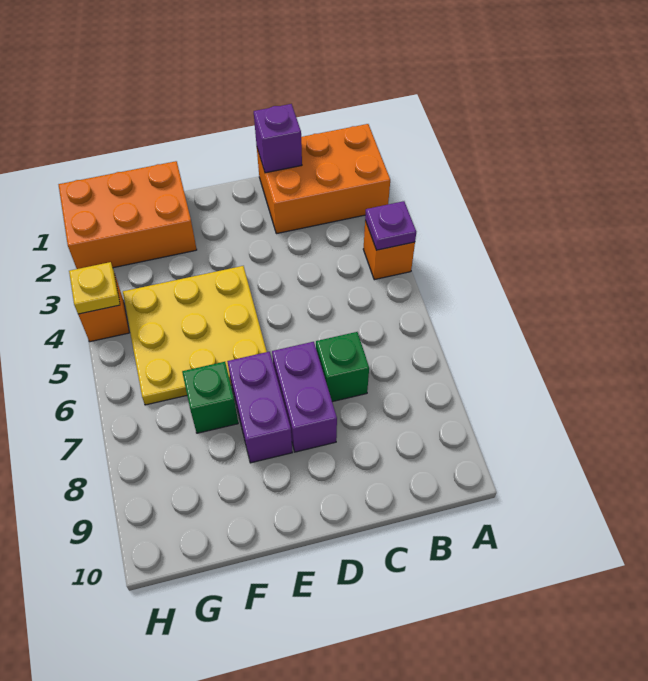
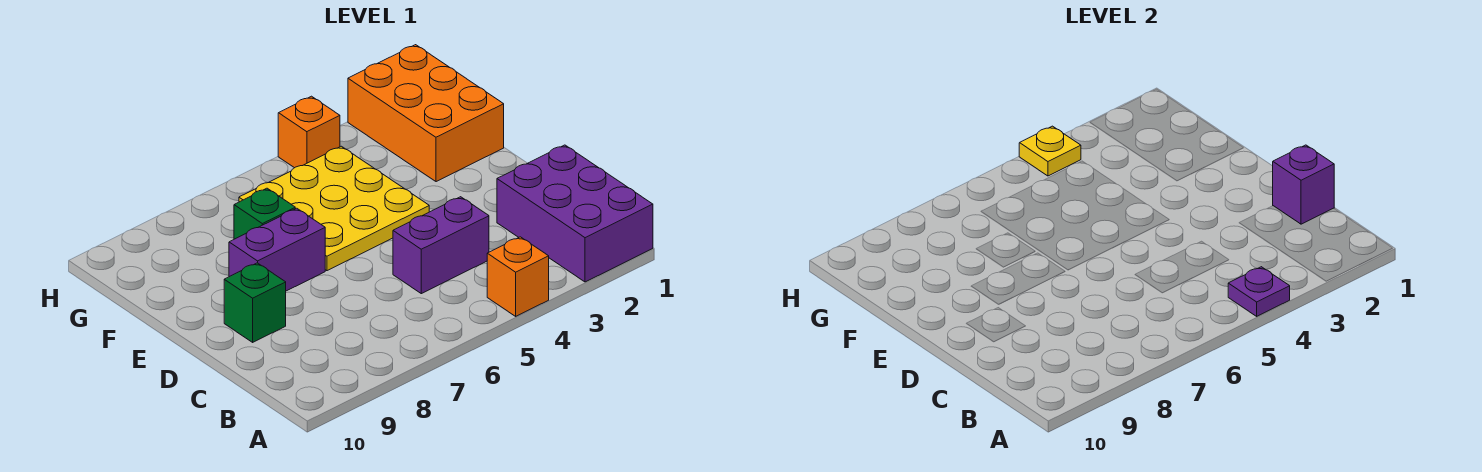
orange 2x3 brick [257,124,390,234] -> purple 2x3 brick [497,145,653,282]
green 1x1 brick [316,332,369,402] -> green 1x1 brick moved to [224,263,286,342]
purple 1x2 brick [272,342,337,452] -> purple 1x2 brick moved to [393,197,489,294]

